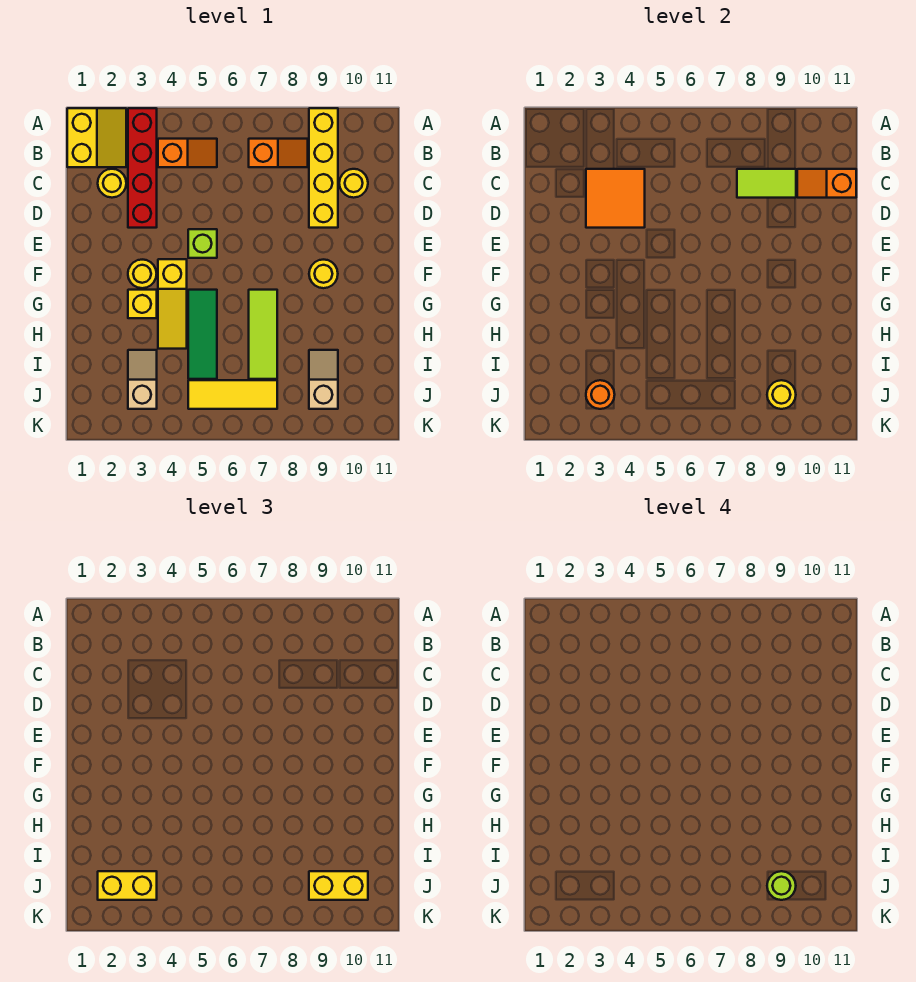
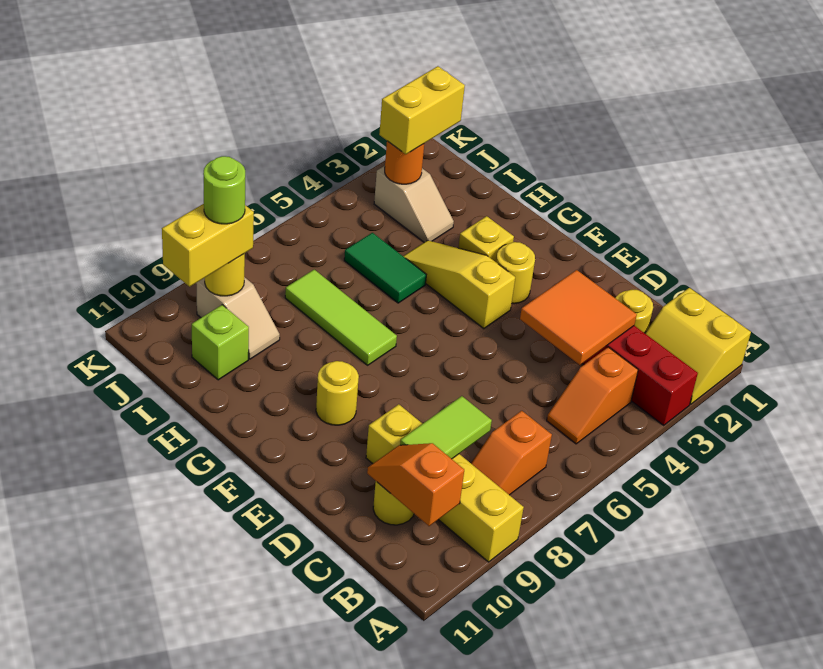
orange 1x2 slope [797,169,856,198] -> orange 1x2 slope turned to [367,443,464,526]
lime 1x1 brick [188,229,217,258] -> lime 1x1 brick moved to [192,305,249,380]
green 1x3 tile [188,290,217,379] -> green 1x2 tile [344,233,426,303]
yellow 1x3 tile [188,380,277,409] -> none

